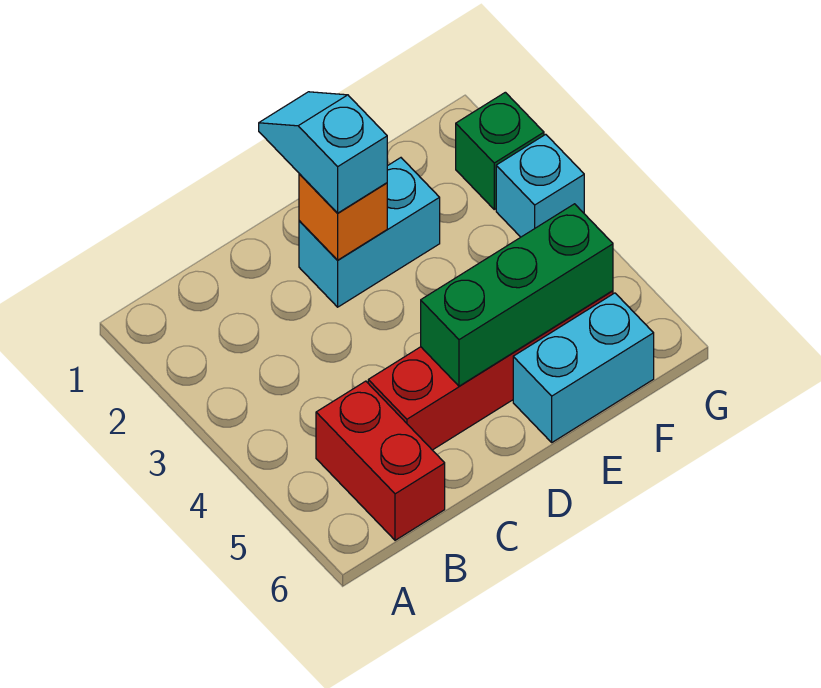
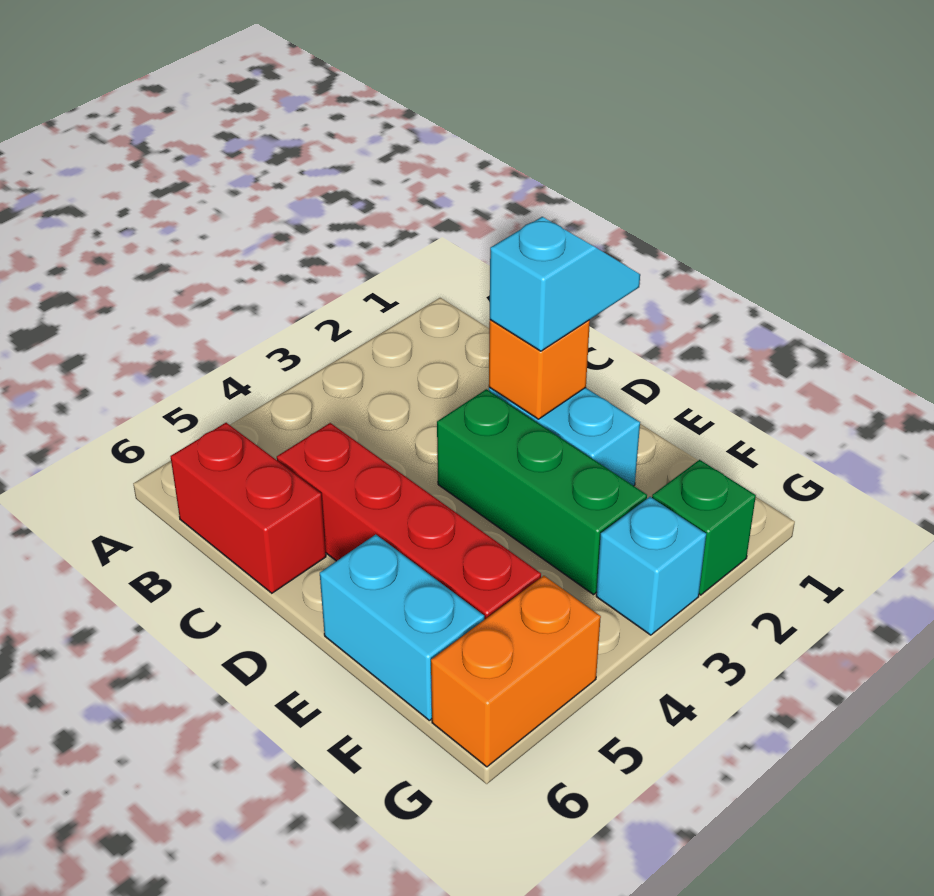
red 1x2 brick [316,381,445,540] -> red 1x2 brick turned to [170,423,326,593]
green 1x3 brick [421,204,613,386] -> green 1x3 brick moved to [437,389,647,595]
none -> orange 1x2 brick [431,576,601,767]

